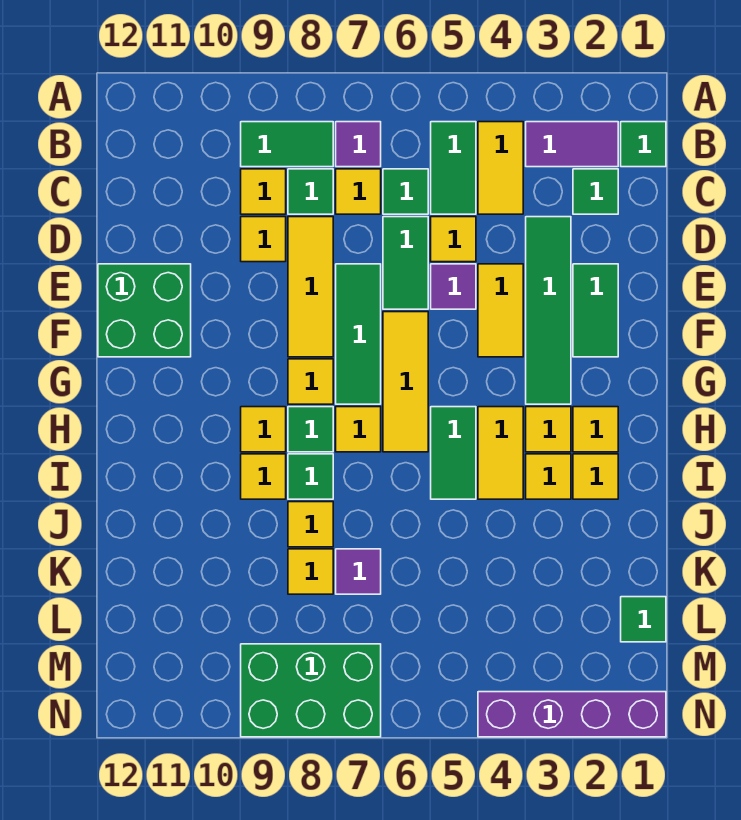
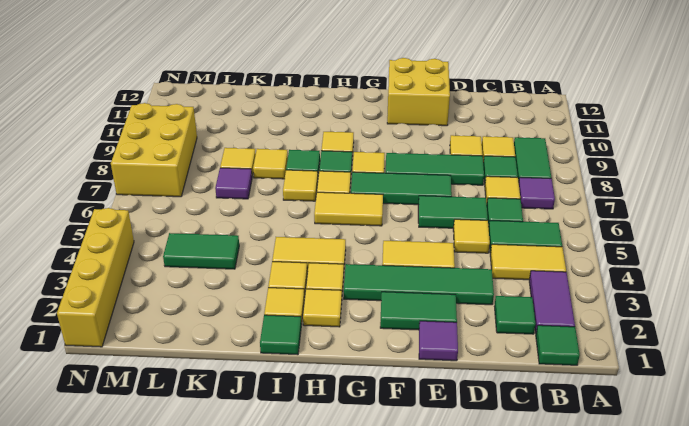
yellow 1x3 tile [288,217,333,357] -> green 1x3 tile [386,153,484,185]
purple 1x1 tile [431,264,476,309] -> purple 1x1 tile moved to [419,321,458,361]
green 2x2 brick [98,264,191,357] -> yellow 2x2 brick [387,58,450,126]
yellow 1x3 tile [383,312,428,452] -> yellow 1x2 tile [314,192,383,226]
green 1x2 tile [431,407,476,499] -> green 1x2 tile moved to [163,233,239,269]
yellow 1x1 tile [241,454,286,499] -> yellow 1x1 tile moved to [283,170,318,201]
green 1x1 tile [621,597,666,642] -> green 1x1 tile moved to [260,315,301,355]
green 2x3 brick [241,644,381,737] -> yellow 2x3 brick [111,103,197,197]
purple 1x4 brick [478,692,666,737] -> yellow 1x4 brick [57,208,134,347]

